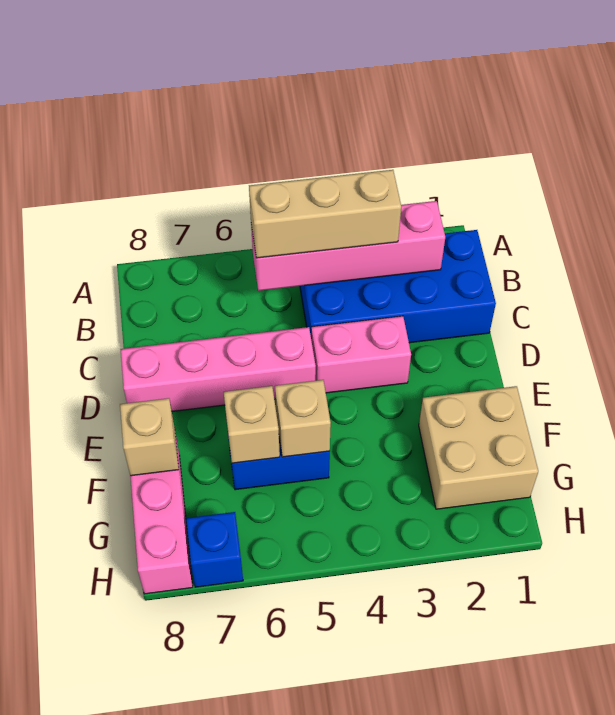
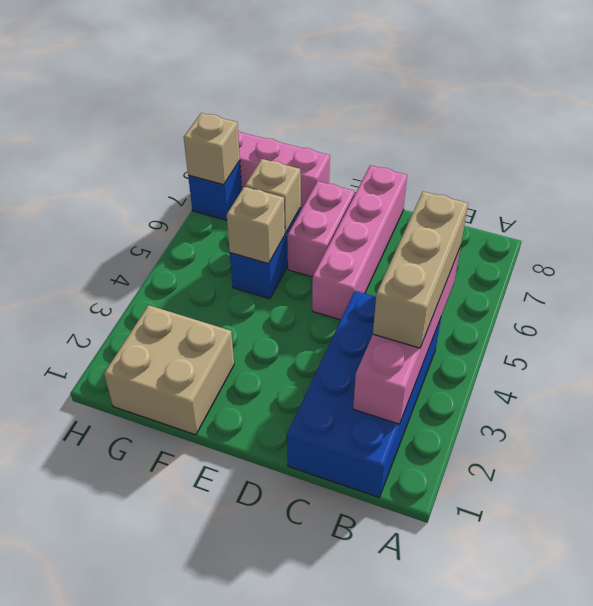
pink 1x2 brick [311,316,411,393] -> pink 1x2 brick moved to [287,181,355,277]
tan 1x1 brick [120,398,179,476] -> tan 1x1 brick moved to [184,113,240,185]

